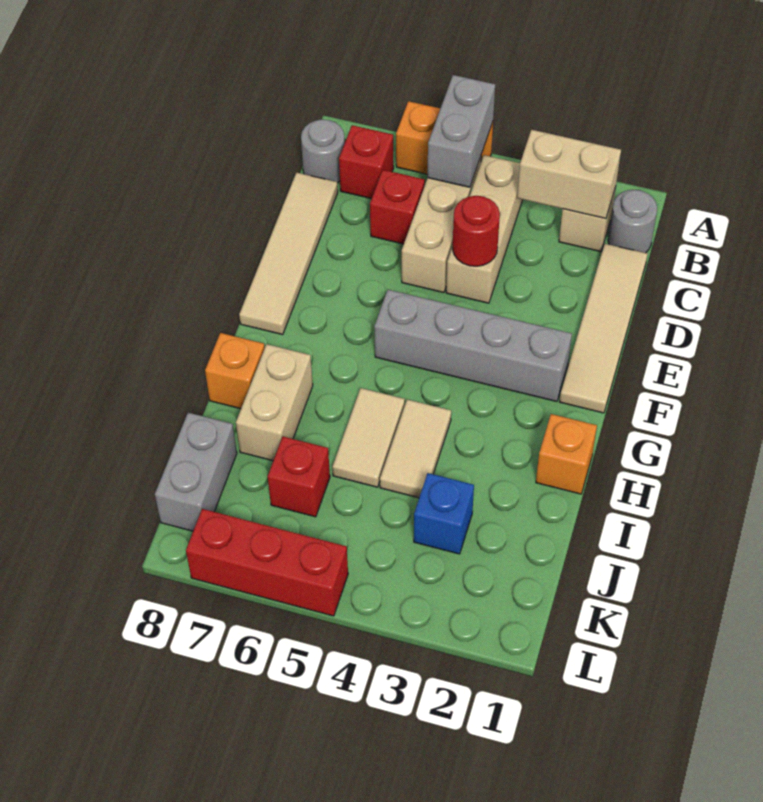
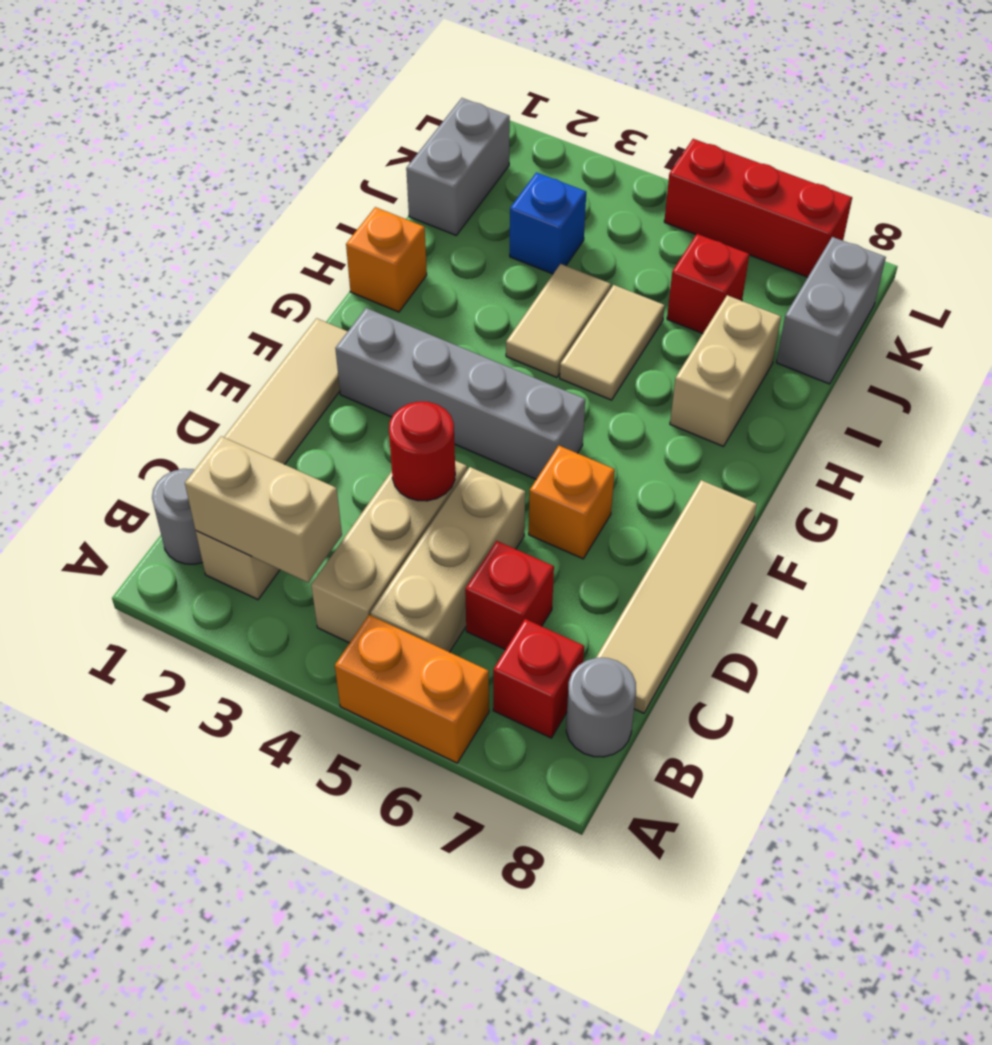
grey 1x2 brick [427,75,495,187] -> grey 1x2 brick moved to [406,98,510,235]
orange 1x1 brick [205,333,265,409] -> orange 1x1 brick moved to [529,446,615,559]

